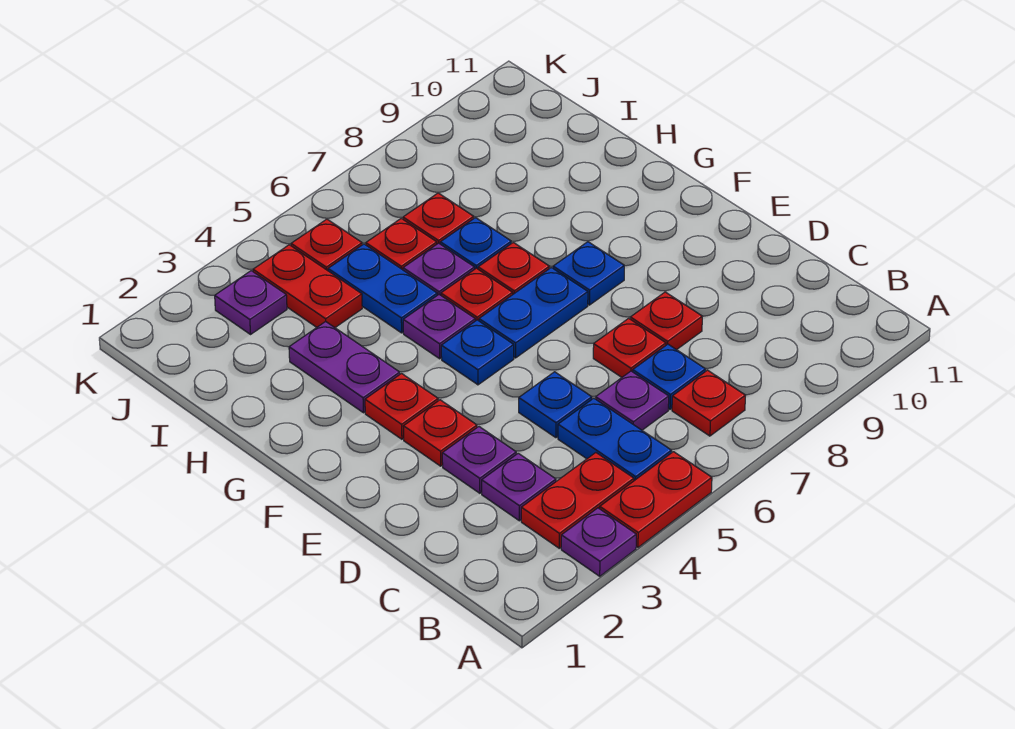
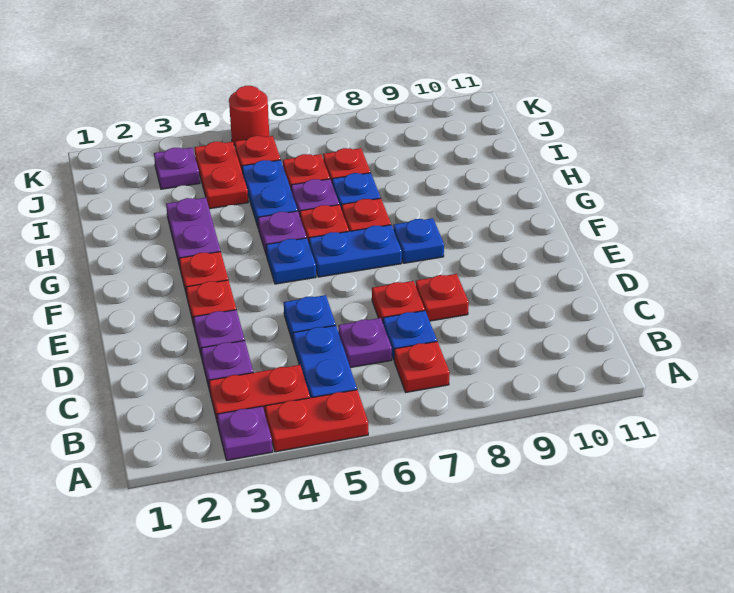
none -> red 1x1 round brick [229,86,269,145]

